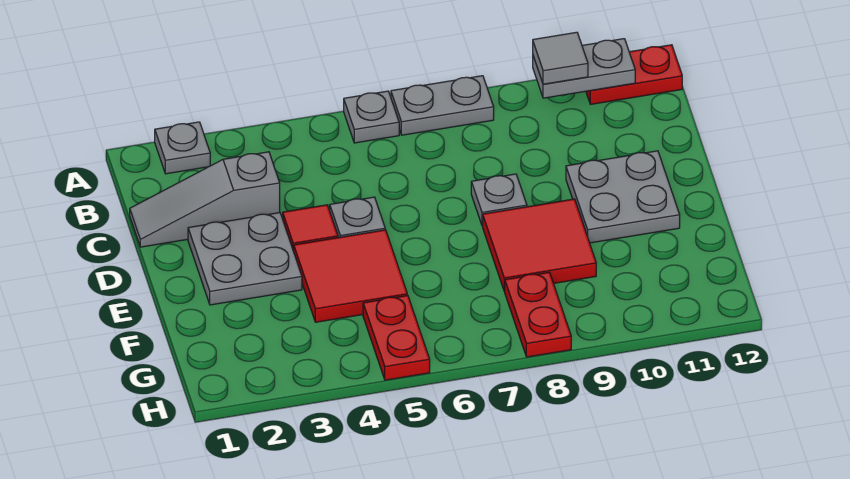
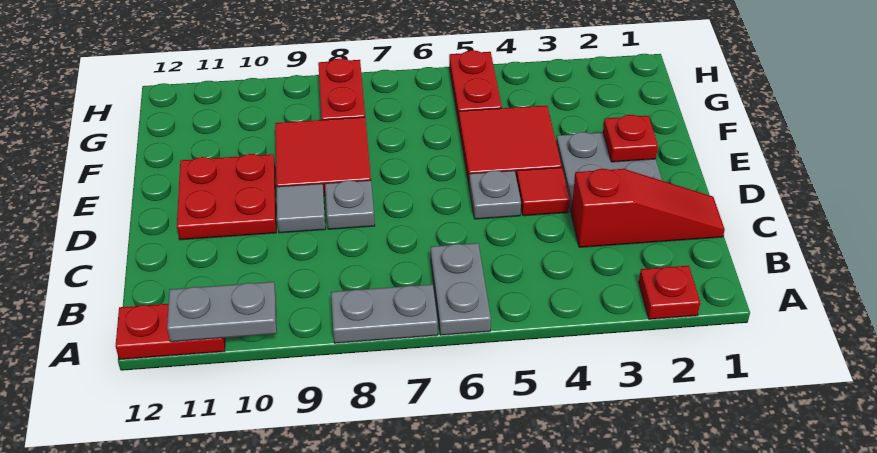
grey 1x1 plate [155,122,210,174] -> red 1x1 plate [639,266,700,319]
grey 1x1 plate [344,91,399,143] -> grey 1x2 plate [431,243,491,335]
grey 1x1 tile [533,32,588,84] -> grey 1x1 tile moved to [276,184,326,233]
grey 1x3 slope [130,152,280,247] -> red 1x3 slope [571,169,725,247]
grey 2x2 plate [566,151,680,243] -> red 2x2 plate [177,154,276,240]
none -> red 1x1 plate [603,115,658,162]

